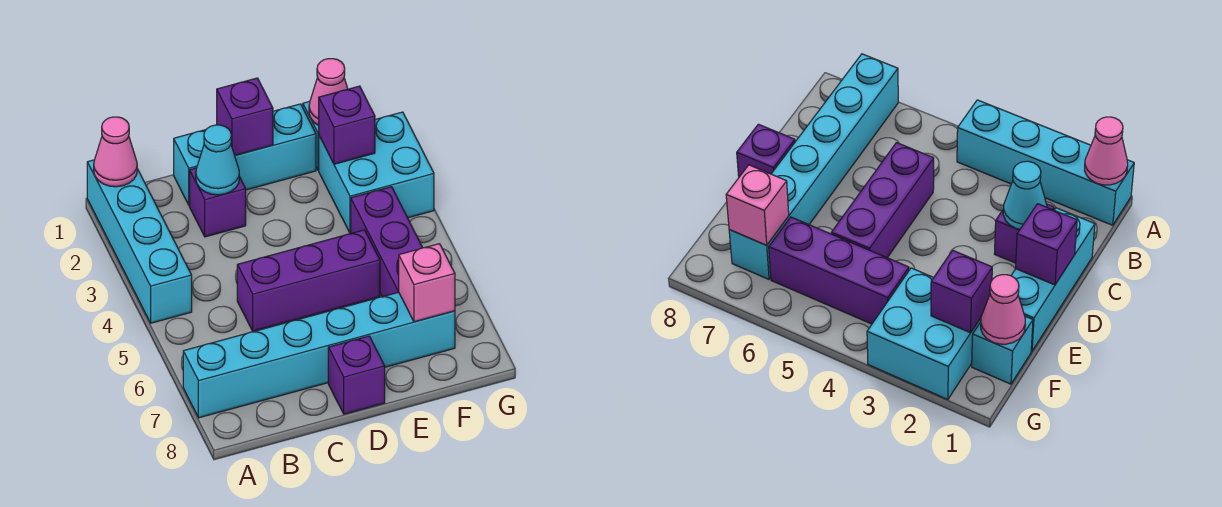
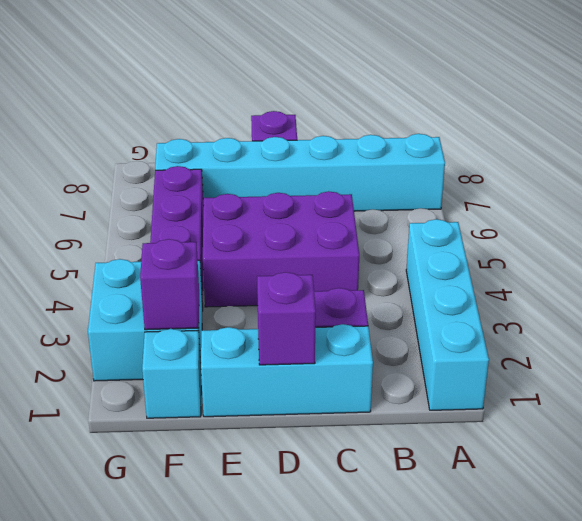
pink 1x1 cone [94,117,137,187] -> none
cyan 1x1 cone [196,125,239,195] -> none
purple 1x3 brick [237,230,380,331] -> purple 2x3 brick [203,191,359,307]
pink 1x1 cone [309,59,348,125] -> none
pink 1x1 brick [399,244,455,322] -> none

